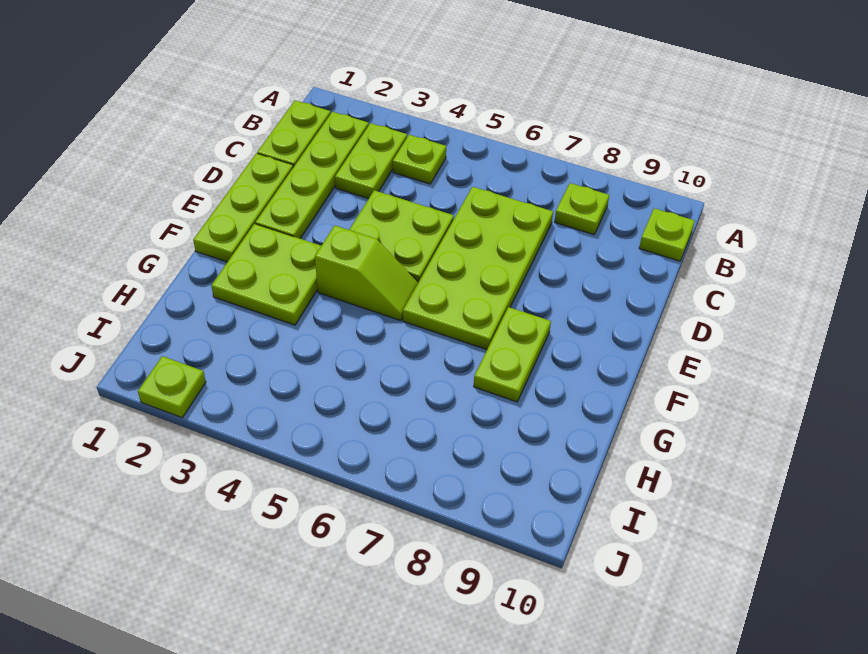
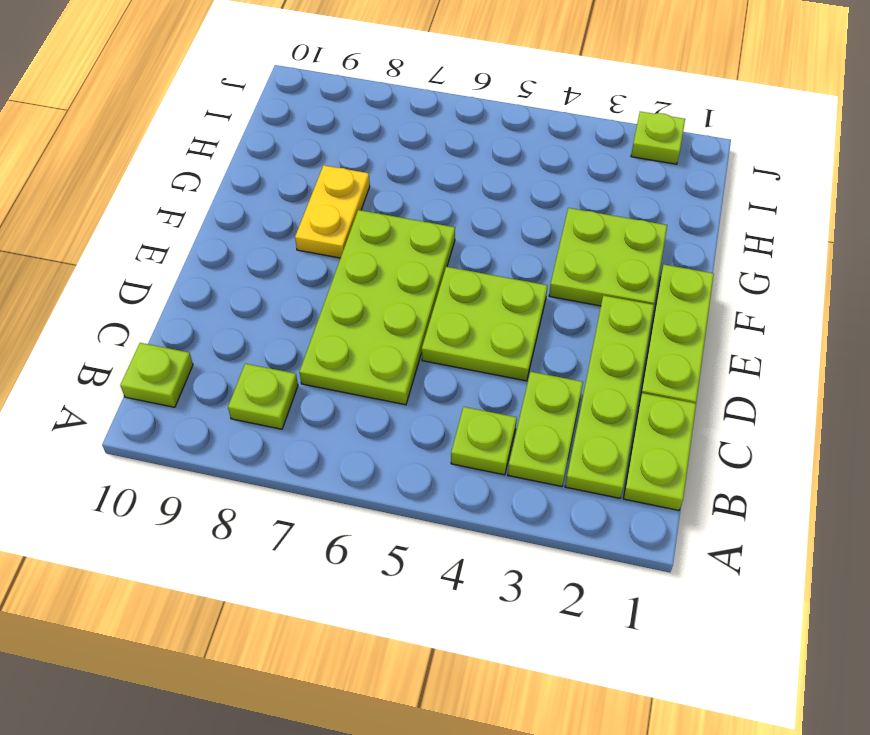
lime 1x2 slope [315,225,418,321] -> none
lime 1x2 plate [474,307,551,402] -> yellow 1x2 plate [295,165,370,258]

